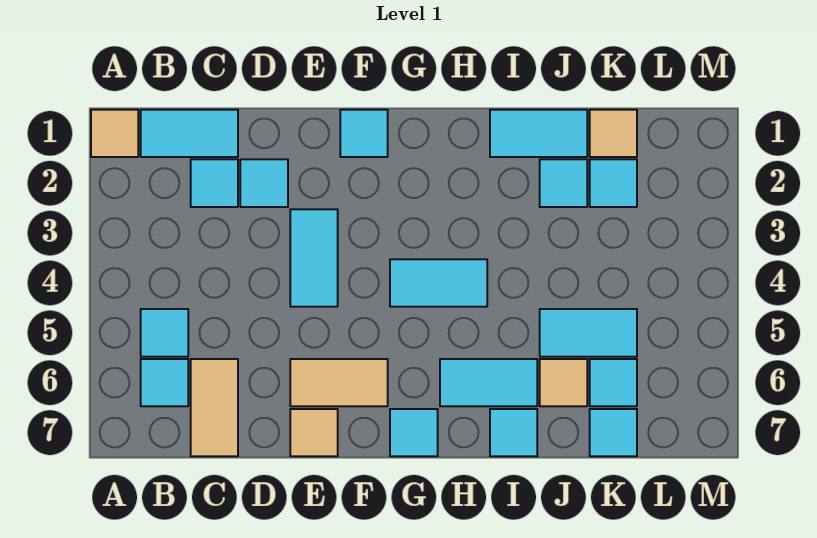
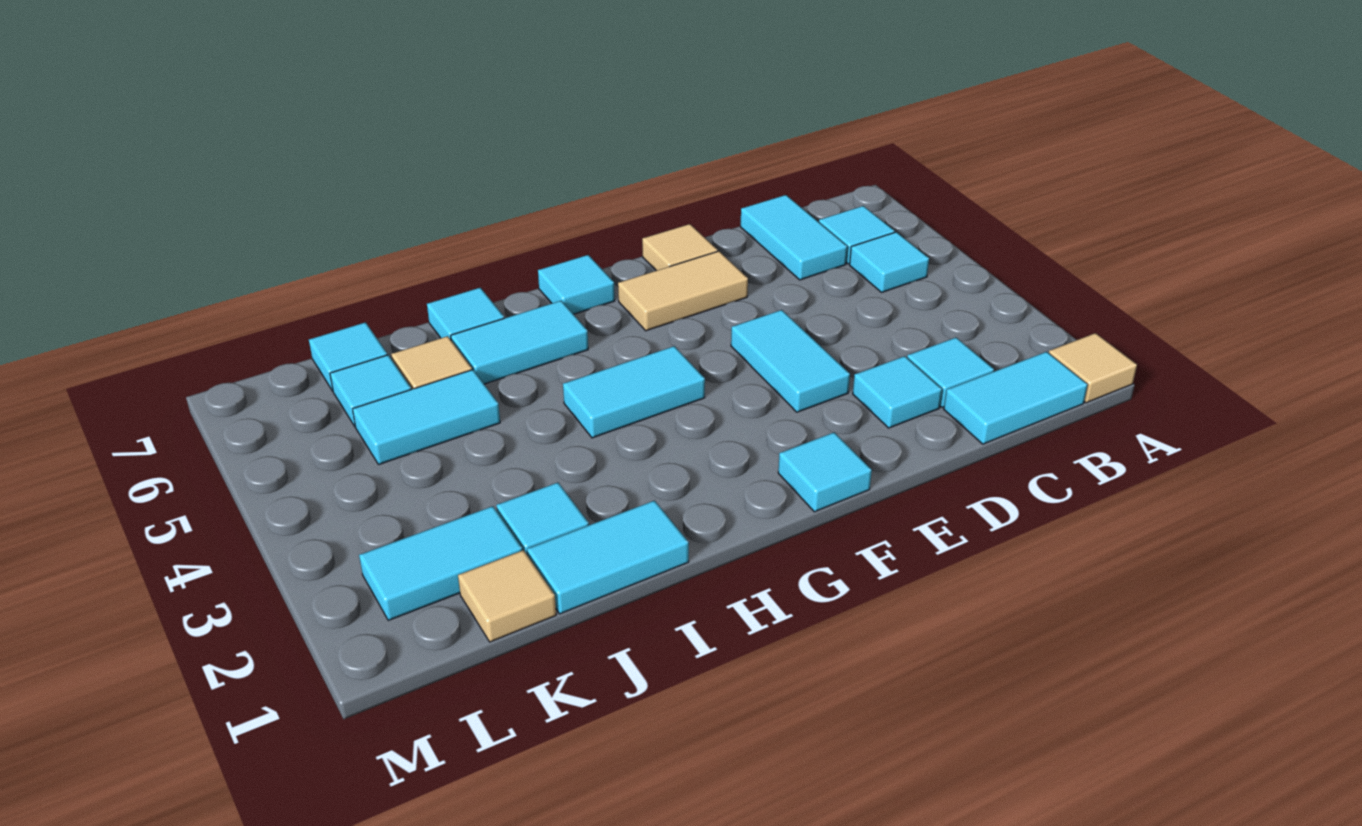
tan 1x2 tile [191,359,238,456] -> cyan 1x2 tile [741,195,847,280]
cyan 1x1 tile [590,159,637,207] -> cyan 1x2 tile [359,506,522,620]

